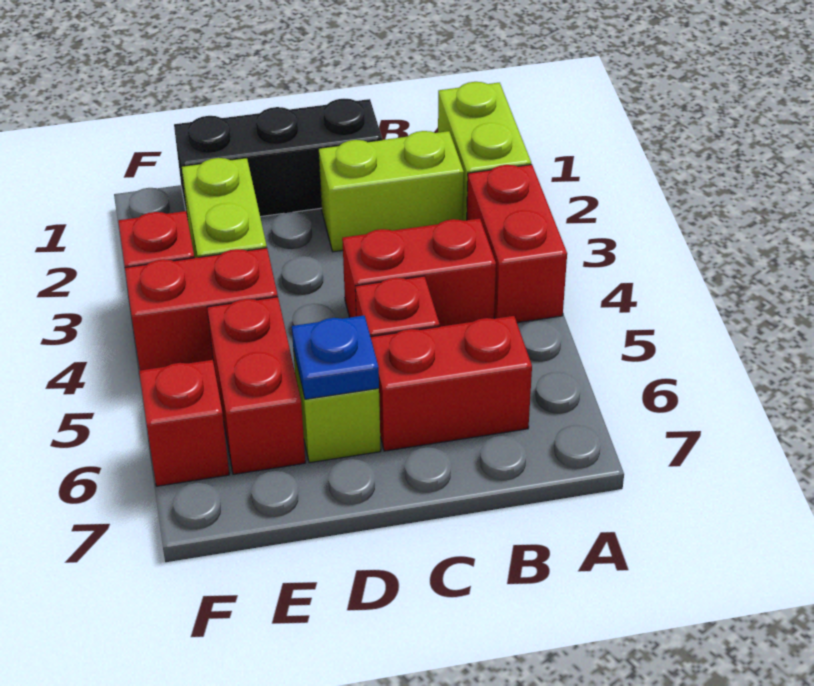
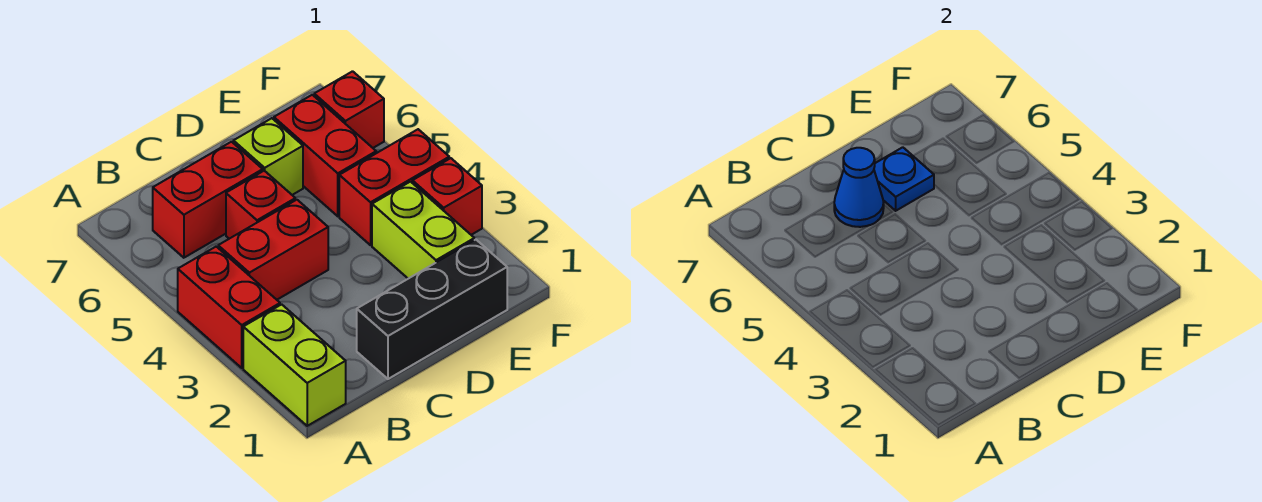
lime 1x2 brick [319,131,464,252] -> none
none -> blue 1x1 cone [834,148,884,227]

